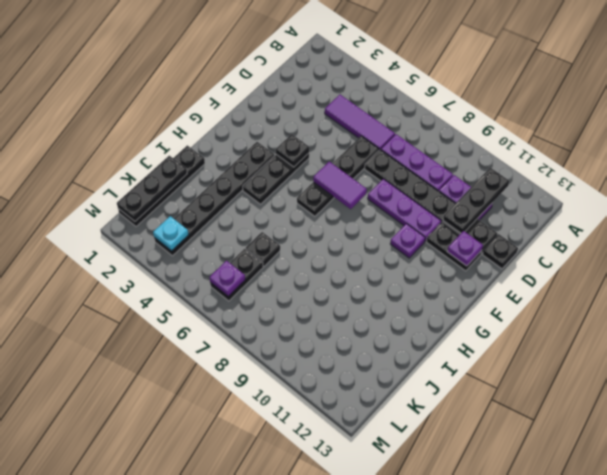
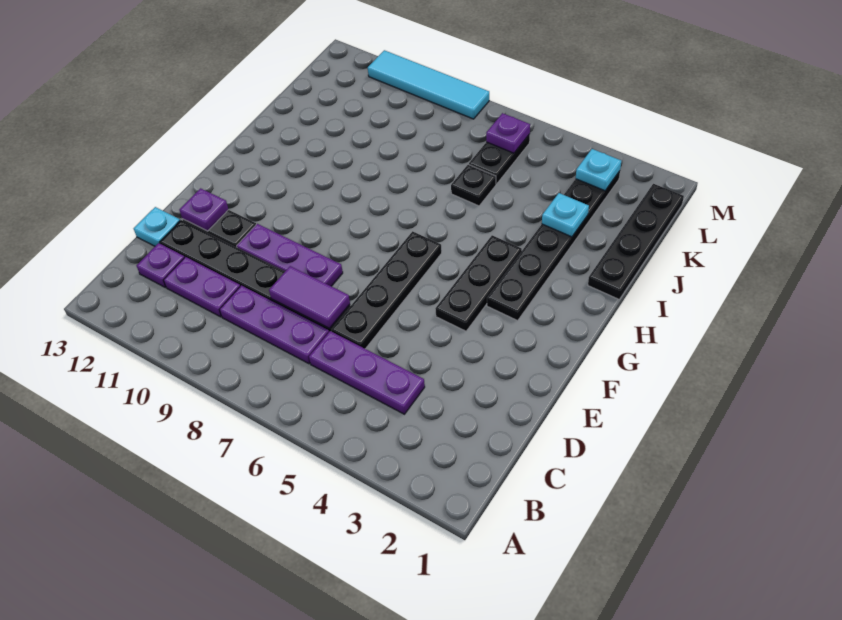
black 1x3 plate [443,167,509,233] -> none
purple 1x3 tile [325,95,395,150] -> purple 1x3 plate [309,331,425,414]
black 1x1 plate [483,234,518,269] -> cyan 1x1 plate [134,207,180,246]
black 1x1 plate [276,134,309,167] -> none
purple 1x2 tile [313,162,367,209] -> purple 1x2 tile moved to [269,266,350,329]
purple 1x1 plate [390,224,425,258] -> purple 1x1 plate moved to [137,243,185,288]
black 1x3 plate [117,156,187,221] -> none
none -> cyan 1x1 plate [542,193,589,237]
none -> cyan 1x4 tile [368,50,489,119]

